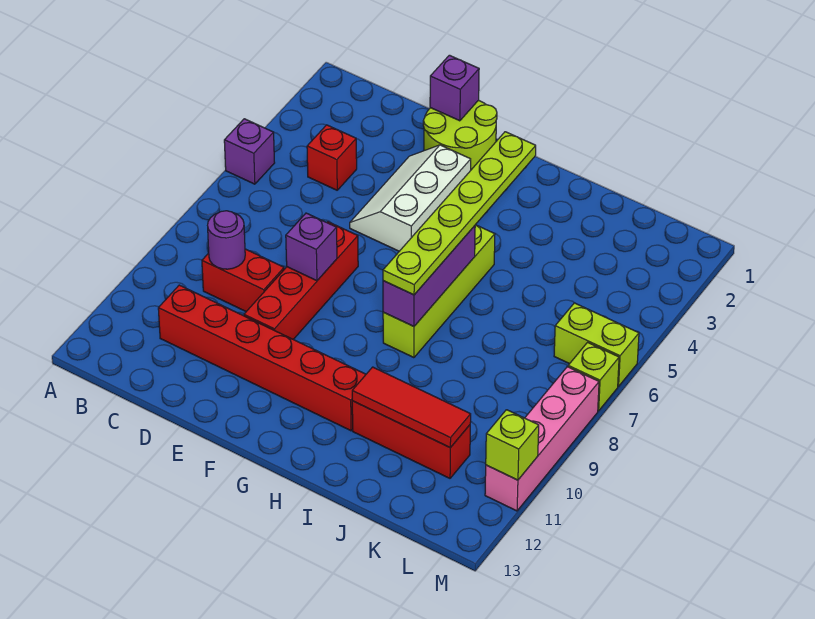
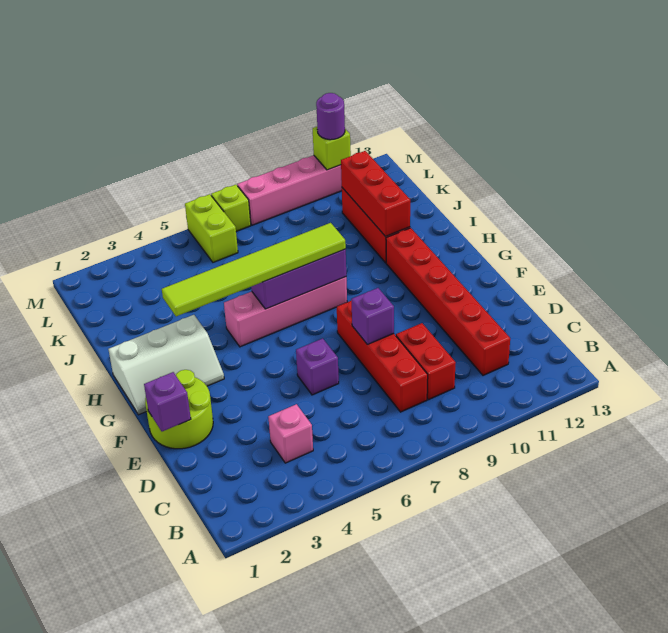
purple 1x1 brick [224,119,275,184] -> purple 1x1 brick moved to [296,338,339,395]
red 1x1 brick [307,125,357,190] -> pink 1x1 brick [268,404,313,463]
purple 1x1 round brick [208,211,245,269] -> purple 1x1 round brick moved to [316,93,345,140]
white 2x3 slope [350,145,471,251] -> white 2x3 slope moved to [109,315,224,415]
red 1x4 brick [244,222,358,339] -> red 1x4 brick turned to [337,300,428,412]
lime 1x6 plate [383,132,536,295] -> lime 1x6 tile [162,223,346,316]
lime 1x4 brick [383,225,495,358] -> pink 1x4 brick [224,277,347,347]
red 1x3 tile [352,367,471,448] -> red 1x3 brick [341,151,410,237]

